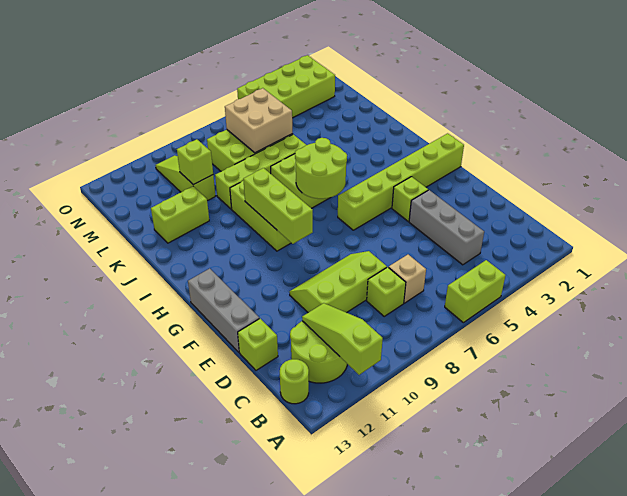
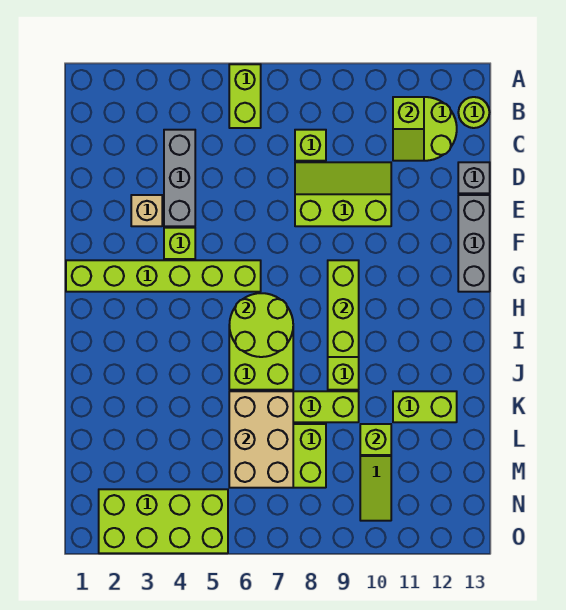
lime 1x2 brick [445,260,506,323] -> lime 1x2 brick turned to [229,64,261,128]
lime 1x3 slope [302,303,383,375] -> lime 1x2 slope [393,97,424,161]
tan 1x1 brick [389,255,426,303] -> tan 1x1 brick moved to [131,195,162,226]
lime 2x3 slope [289,251,387,313] -> lime 2x3 slope turned to [295,162,391,226]
lime 1x1 brick [238,319,278,370] -> grey 1x1 brick [458,162,490,193]
tan 2x2 brick [225,88,293,153] -> tan 2x3 brick [229,391,293,488]

